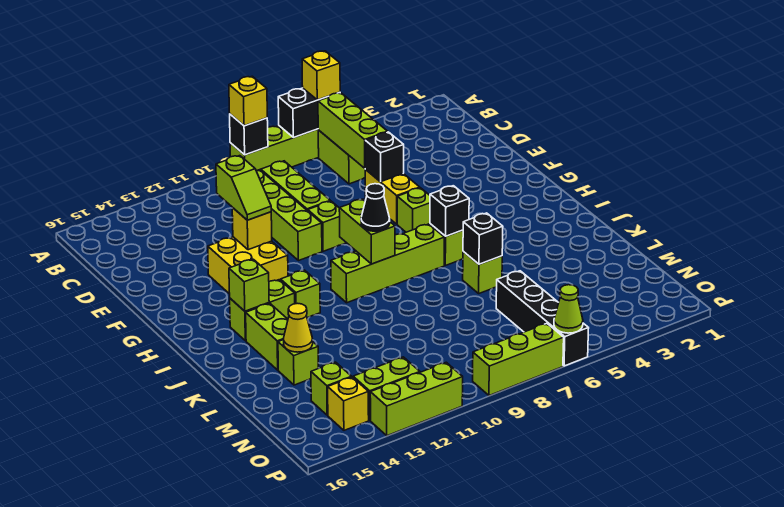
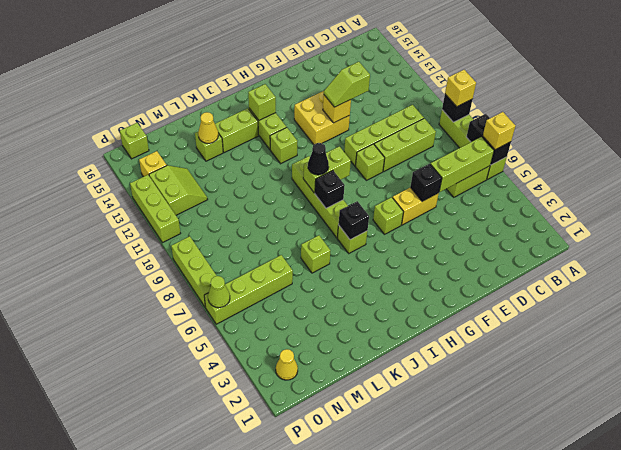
black 1x1 brick [463,213,503,264] -> black 1x1 brick moved to [315,171,345,208]
black 1x4 brick [496,271,589,366] -> lime 1x4 brick [204,255,293,324]
lime 1x1 brick [311,362,352,415] -> lime 1x1 brick moved to [120,123,149,159]
none -> yellow 1x1 cone [276,349,298,380]

